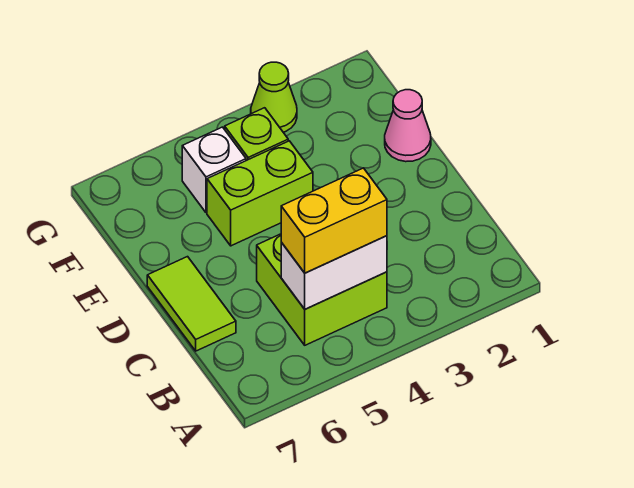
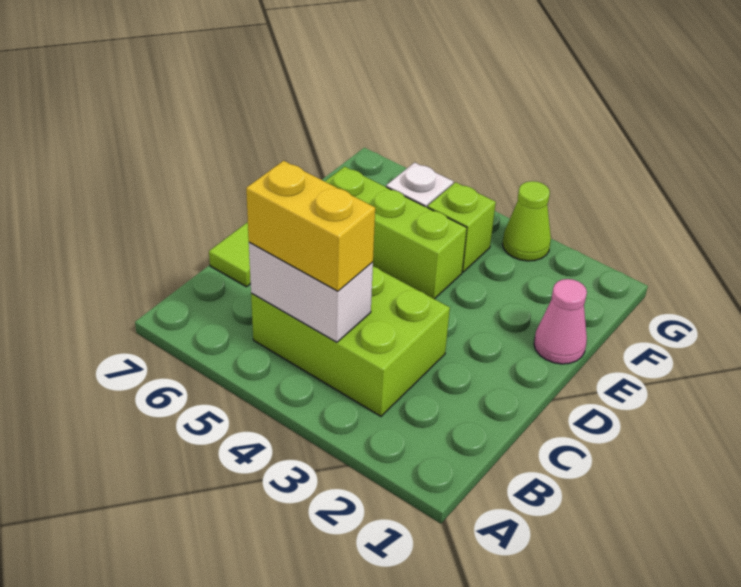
lime 2x2 brick [257,234,387,345] -> lime 2x3 brick [251,266,450,416]
lime 1x2 brick [207,141,313,246] -> lime 1x3 brick [325,166,467,299]

